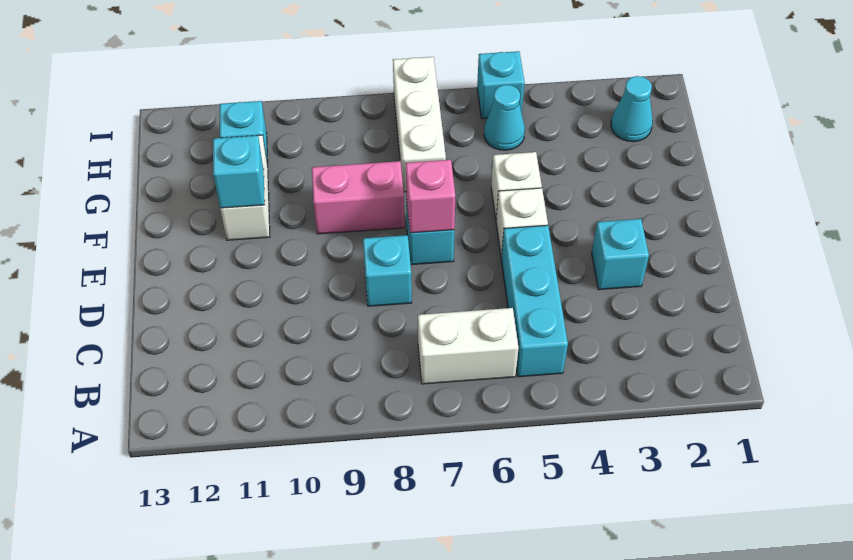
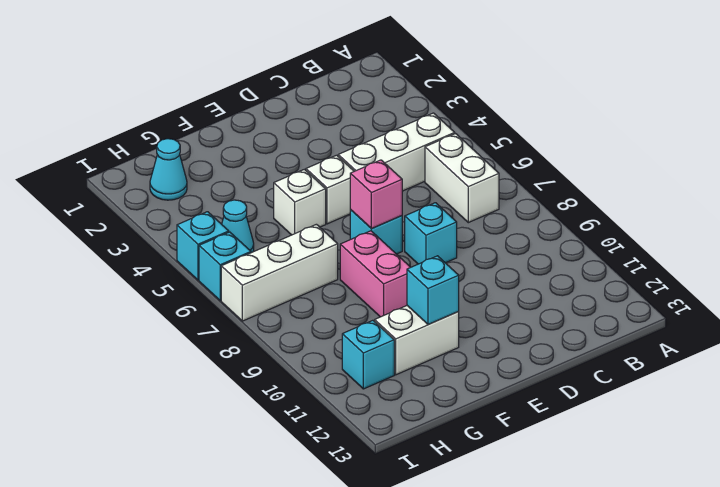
cyan 1x3 brick [501,225,568,377] -> white 1x3 brick [338,113,455,191]
cyan 1x1 brick [592,219,649,290] -> cyan 1x1 brick moved to [199,232,251,301]

